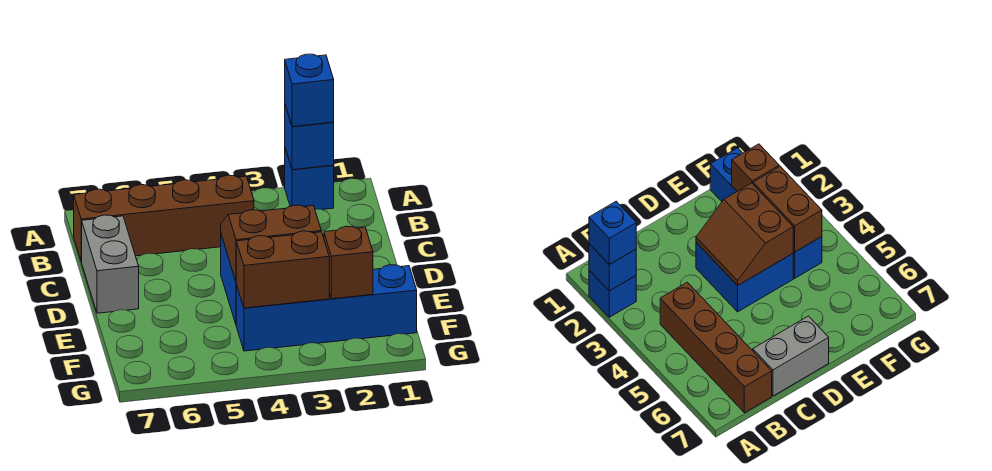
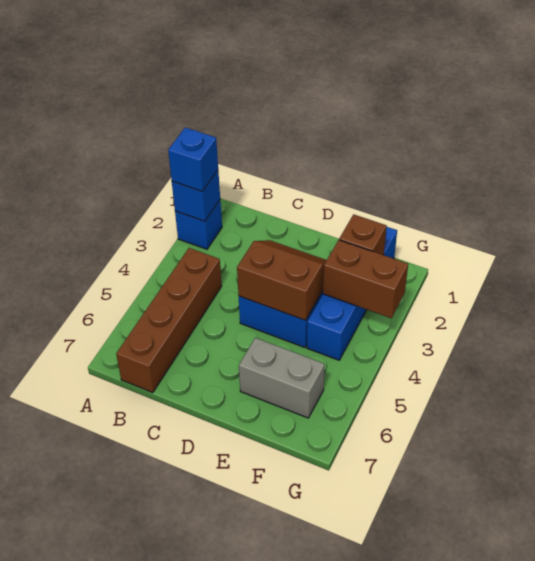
grey 1x2 brick [81,215,139,313] -> grey 1x2 brick moved to [239,338,325,418]
brown 2x2 slope [221,205,321,281] -> brown 2x2 slope turned to [237,240,326,320]
brown 1x2 brick [236,231,329,308] -> brown 1x2 brick turned to [323,240,408,318]

